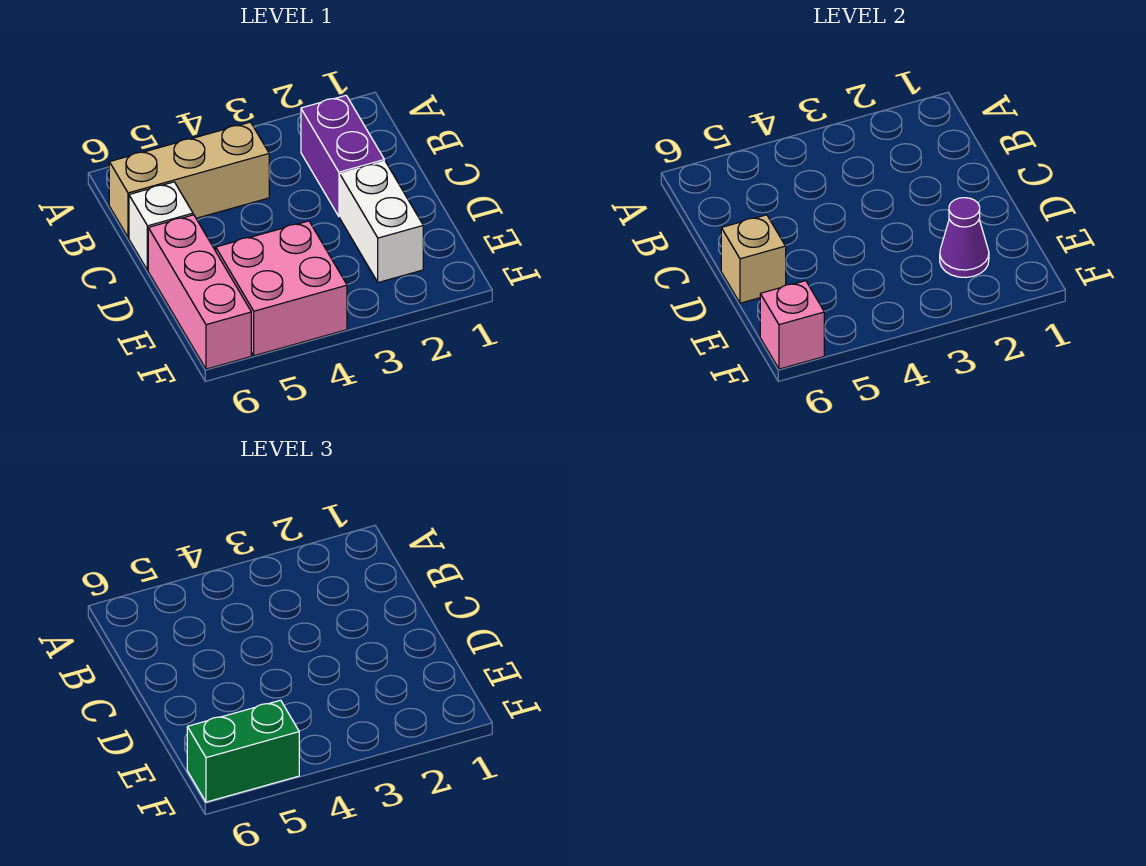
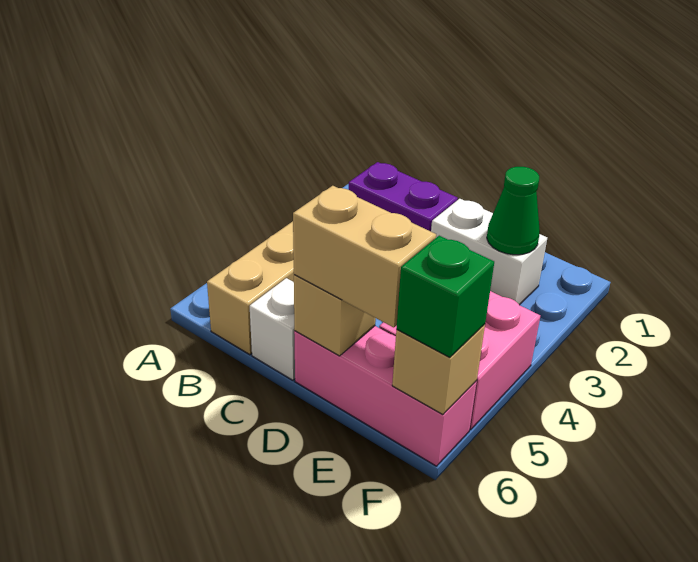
none -> tan 1x2 brick [293,186,436,328]
purple 1x1 cone [940,198,989,277] -> green 1x1 cone [487,167,540,255]
green 1x2 brick [187,700,299,802] -> green 1x1 brick [396,236,494,357]
pink 1x1 brick [760,281,824,369] -> tan 1x1 brick [392,324,485,415]

